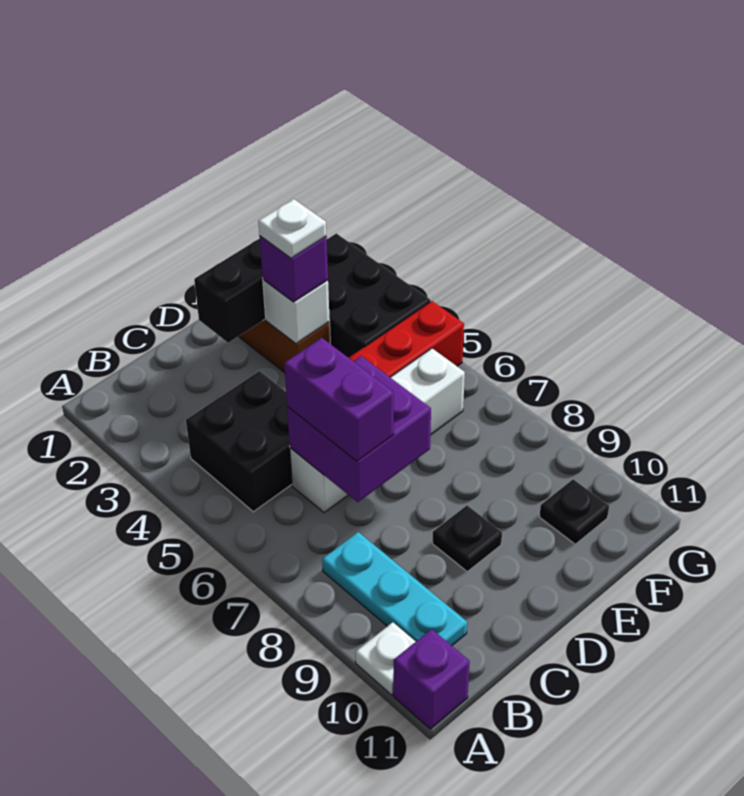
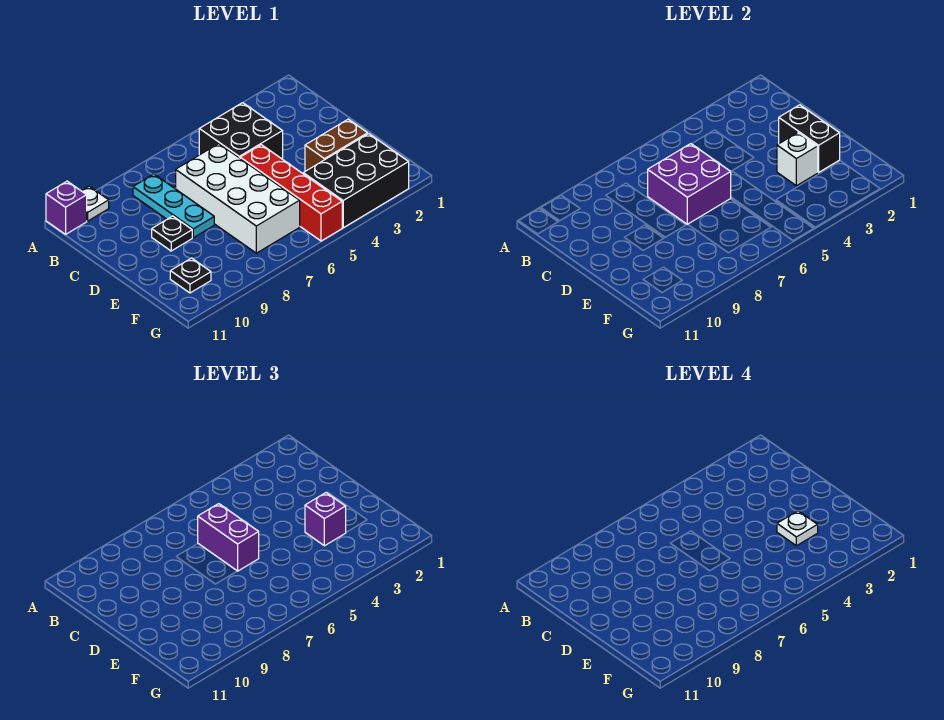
cyan 1x3 plate [322,532,467,646] -> cyan 1x3 plate turned to [133,174,214,238]
white 1x4 brick [290,348,465,513] -> white 2x4 brick [176,144,300,253]
purple 1x2 brick [284,338,394,461] -> purple 1x2 brick turned to [198,504,259,571]

